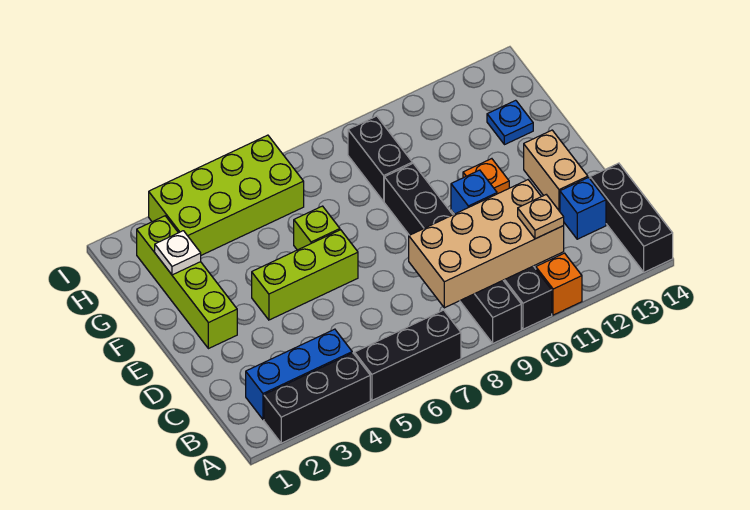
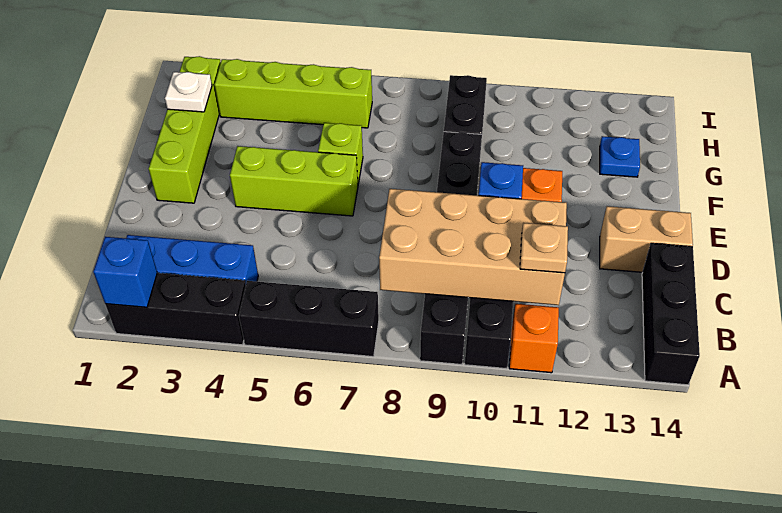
blue 1x1 brick [560,178,606,239] -> blue 1x1 brick moved to [93,237,157,307]
tan 1x2 brick [524,130,588,211] -> tan 1x2 brick turned to [600,206,693,272]
lime 2x4 brick [149,135,304,255] -> lime 1x4 brick [215,59,372,128]

